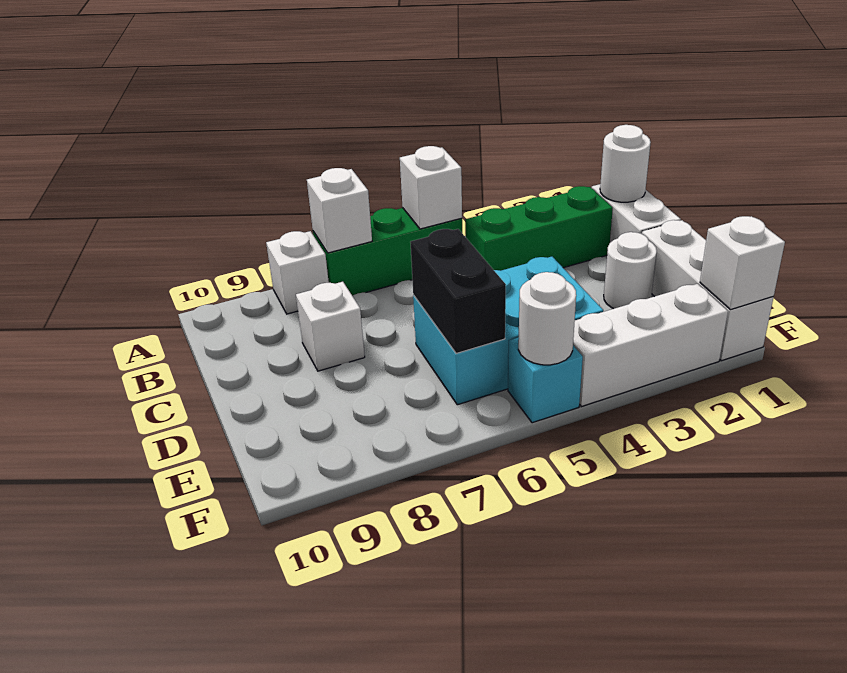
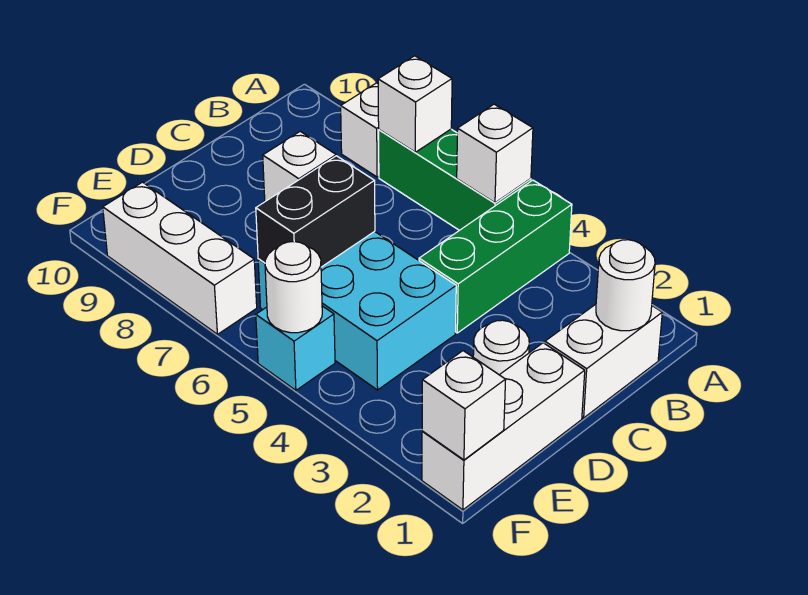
green 1x3 brick [465,186,613,271] -> green 1x3 brick turned to [419,180,572,333]
white 1x3 brick [573,284,728,407] -> white 1x3 brick moved to [103,182,257,334]

